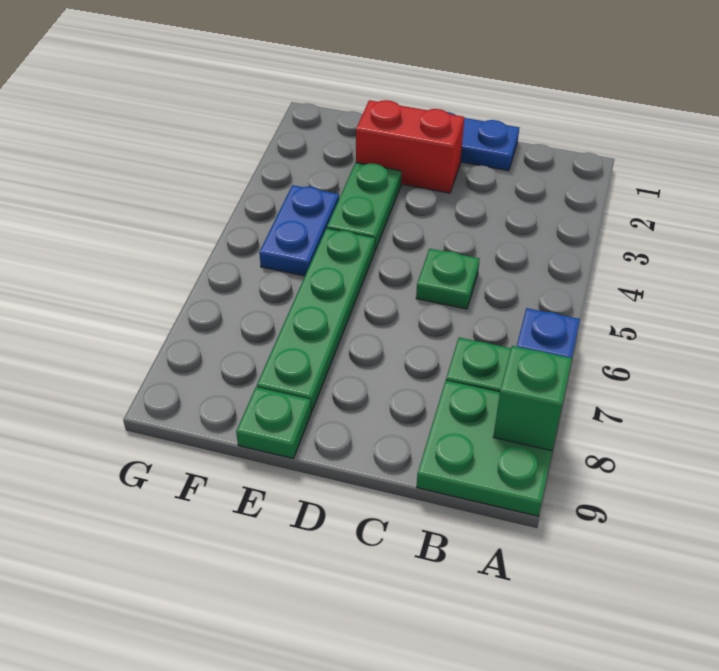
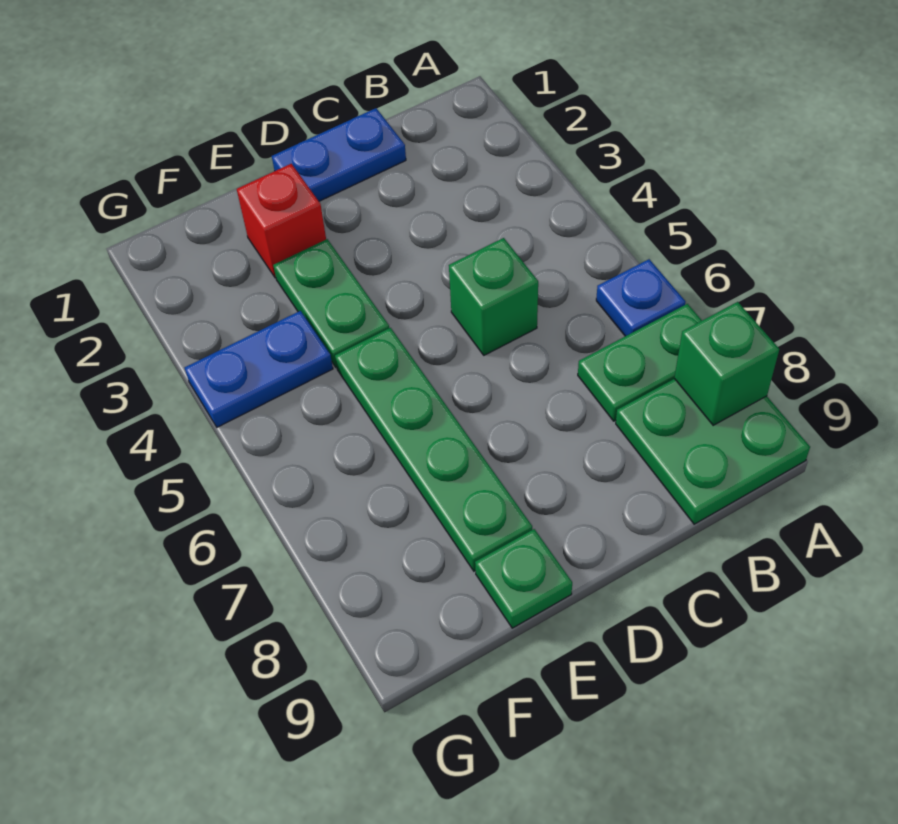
green 1x1 plate [416,249,480,309] -> green 1x1 brick [449,238,538,355]
red 1x2 brick [356,100,464,193] -> red 1x1 brick [237,164,326,278]
blue 1x2 plate [259,185,339,276] -> blue 1x2 plate turned to [185,311,333,427]

